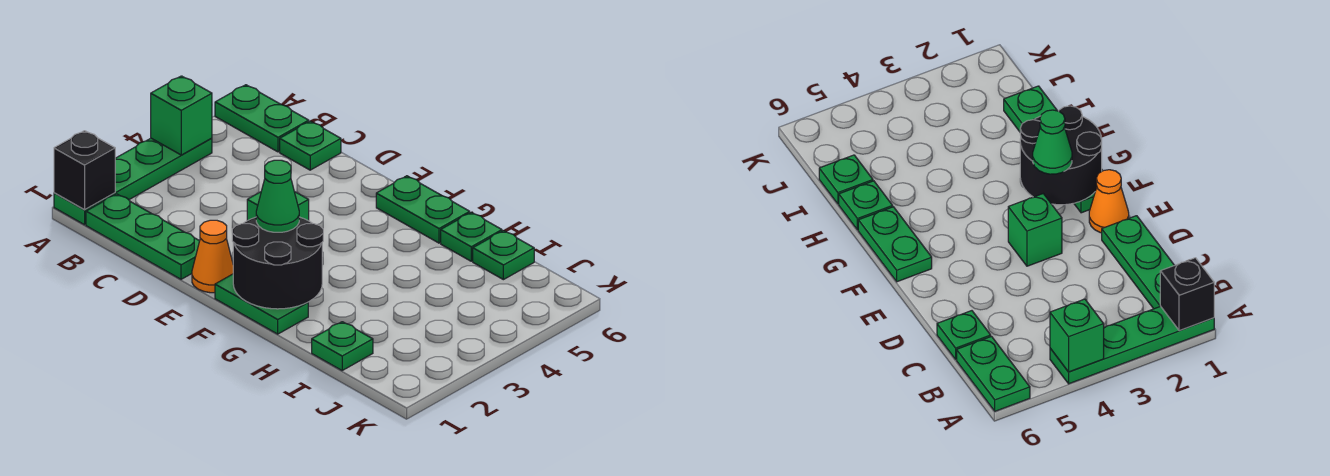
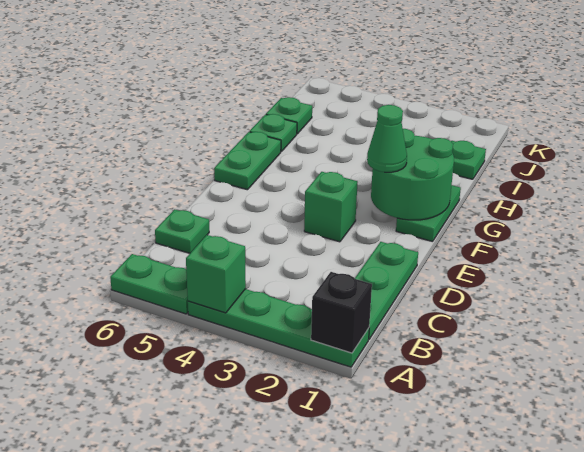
green 1x2 plate [215,85,309,152] -> green 1x2 plate turned to [110,254,188,314]
orange 1x1 cone [192,220,233,293] -> none
black 2x2 round brick [232,217,323,309] -> green 2x2 round brick [371,129,454,220]

